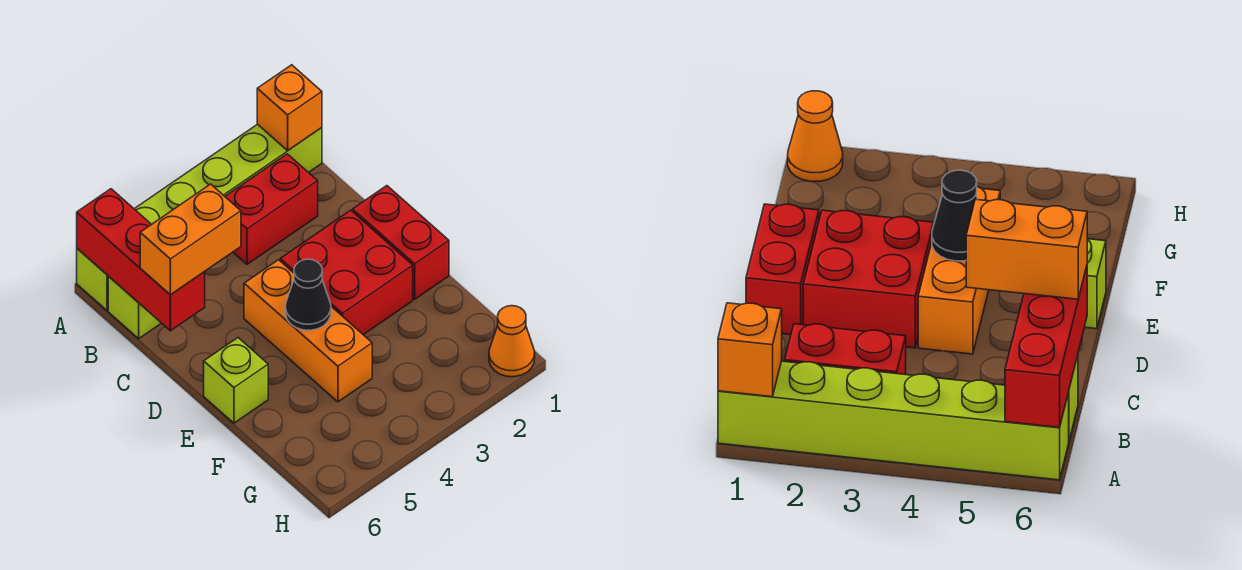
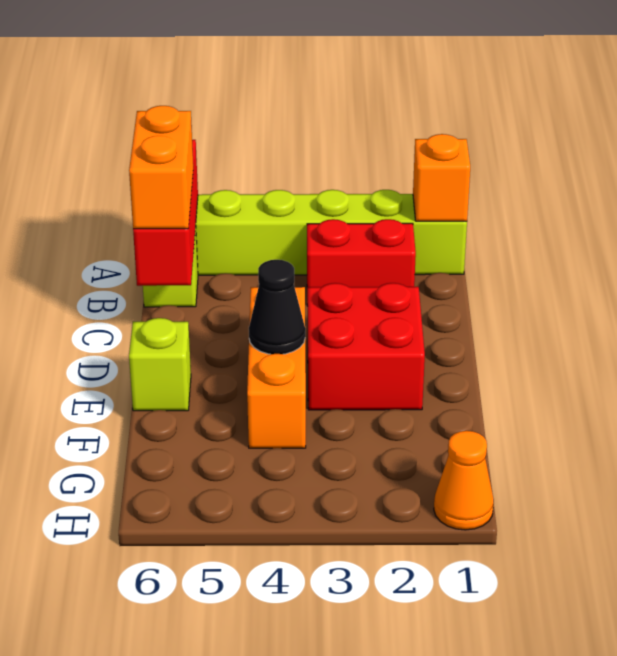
orange 1x2 brick [140,184,241,295] -> orange 1x2 brick turned to [129,106,193,229]
red 1x2 brick [353,186,449,299] -> none

